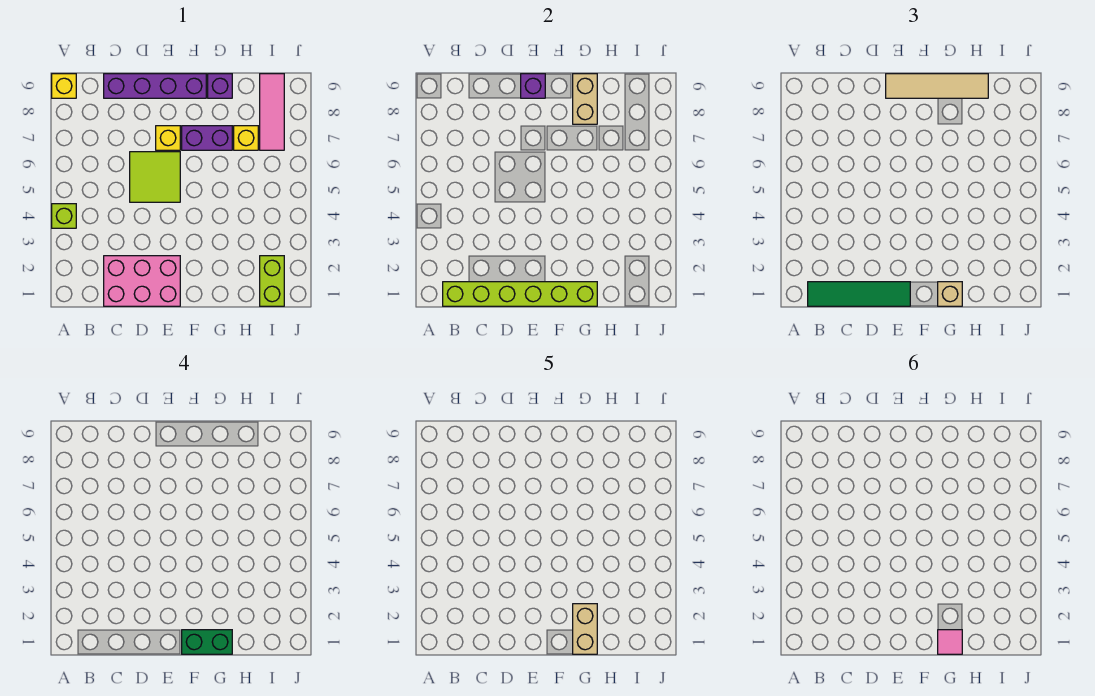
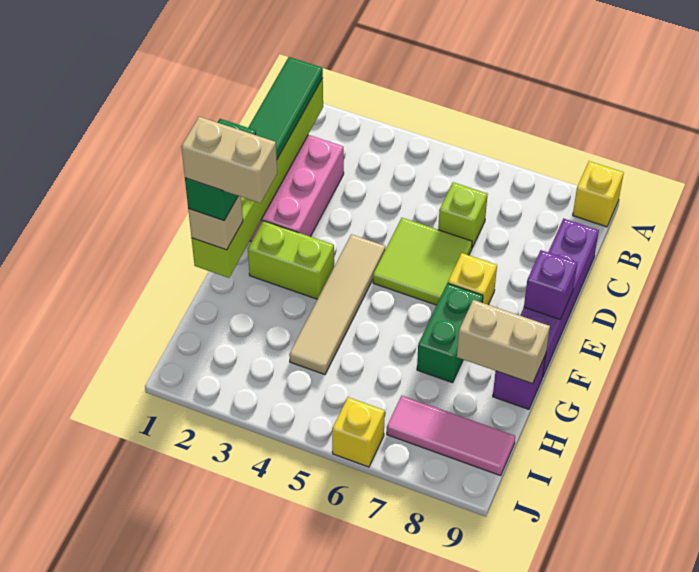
lime 1x1 brick [52,204,76,228] -> lime 1x1 brick moved to [438,182,488,247]
tan 1x4 tile [886,74,988,98] -> tan 1x4 tile moved to [289,234,385,375]
purple 1x2 brick [182,126,232,150] -> green 1x2 brick [417,283,483,383]
pink 1x1 tile [938,630,962,654] -> none
yellow 1x1 brick [234,126,258,150] -> yellow 1x1 brick moved to [332,397,385,467]
lime 1x2 brick [260,256,284,306] -> lime 1x2 brick moved to [248,221,334,299]

